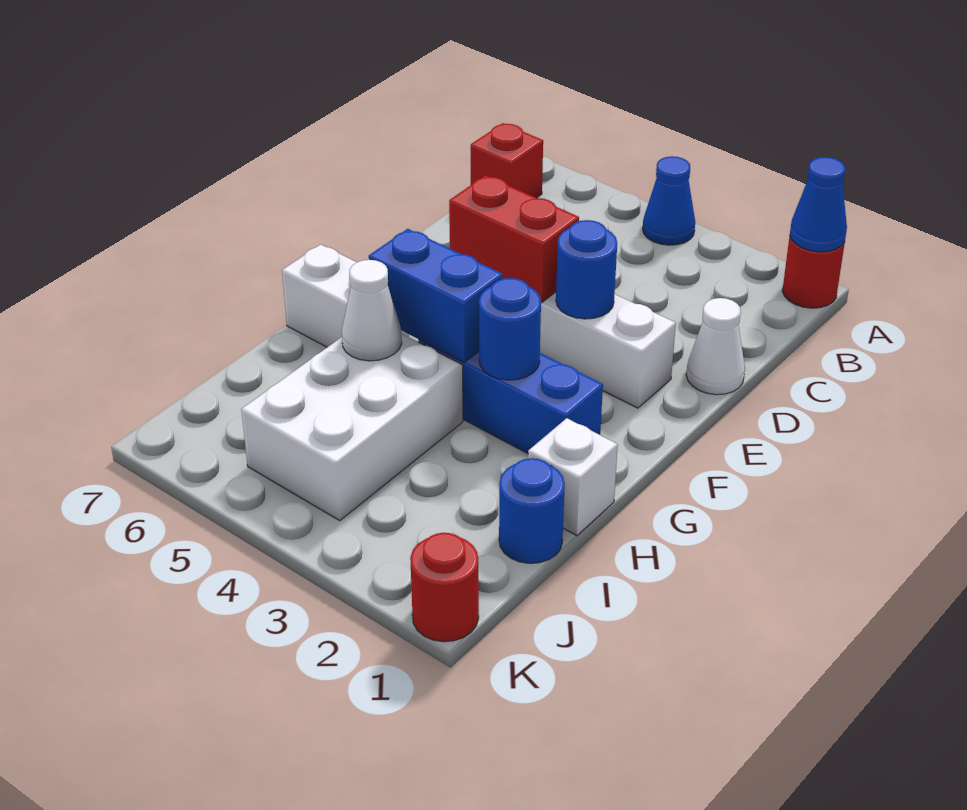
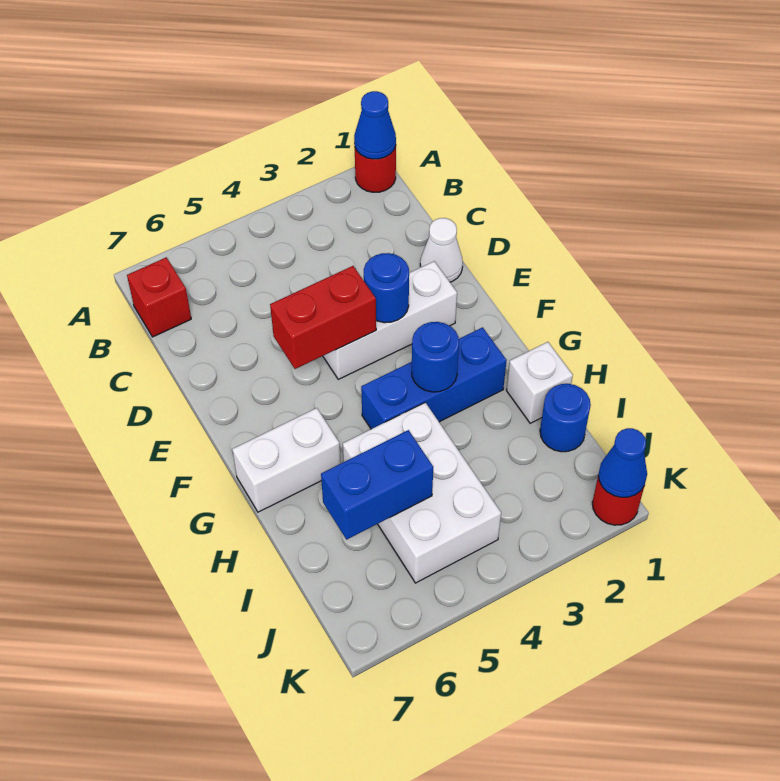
blue 1x1 cone [643,156,695,245] -> blue 1x1 cone moved to [598,428,647,498]
blue 1x2 brick [369,229,503,362] -> blue 1x2 brick moved to [321,430,433,540]
white 1x1 cone [342,260,402,361] -> none

